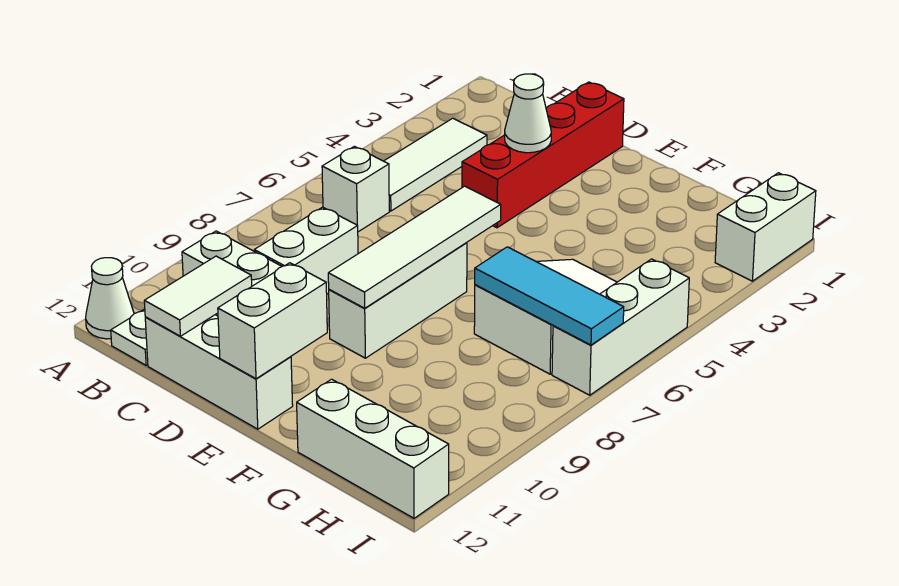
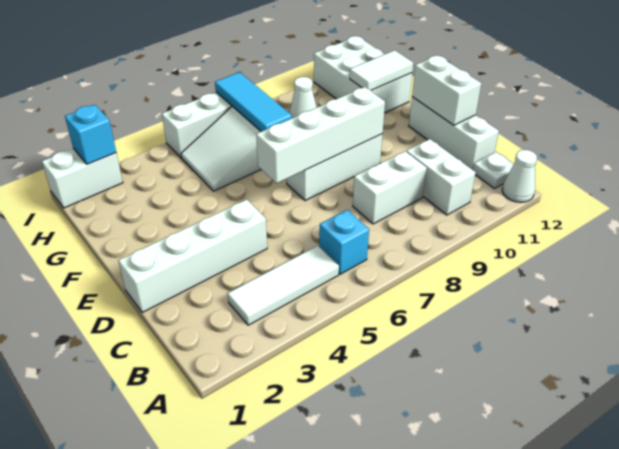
white 1x1 brick [322,146,389,232] -> cyan 1x1 brick [319,210,369,274]
white 1x2 tile [144,256,252,336] -> white 1x2 tile moved to [350,50,413,90]
red 1x4 brick [462,82,624,228] -> white 1x4 brick [118,199,267,312]
white 1x1 cone [505,74,551,153] -> white 1x1 cone moved to [290,77,317,118]
white 1x4 tile [328,186,501,308] -> white 1x4 brick [256,87,385,183]
white 1x2 brick [218,263,327,379] -> white 1x2 brick turned to [412,55,481,125]
white 1x3 brick [297,379,449,518] -> white 2x3 brick [314,36,412,113]
none -> cyan 1x1 brick [65,105,116,164]

